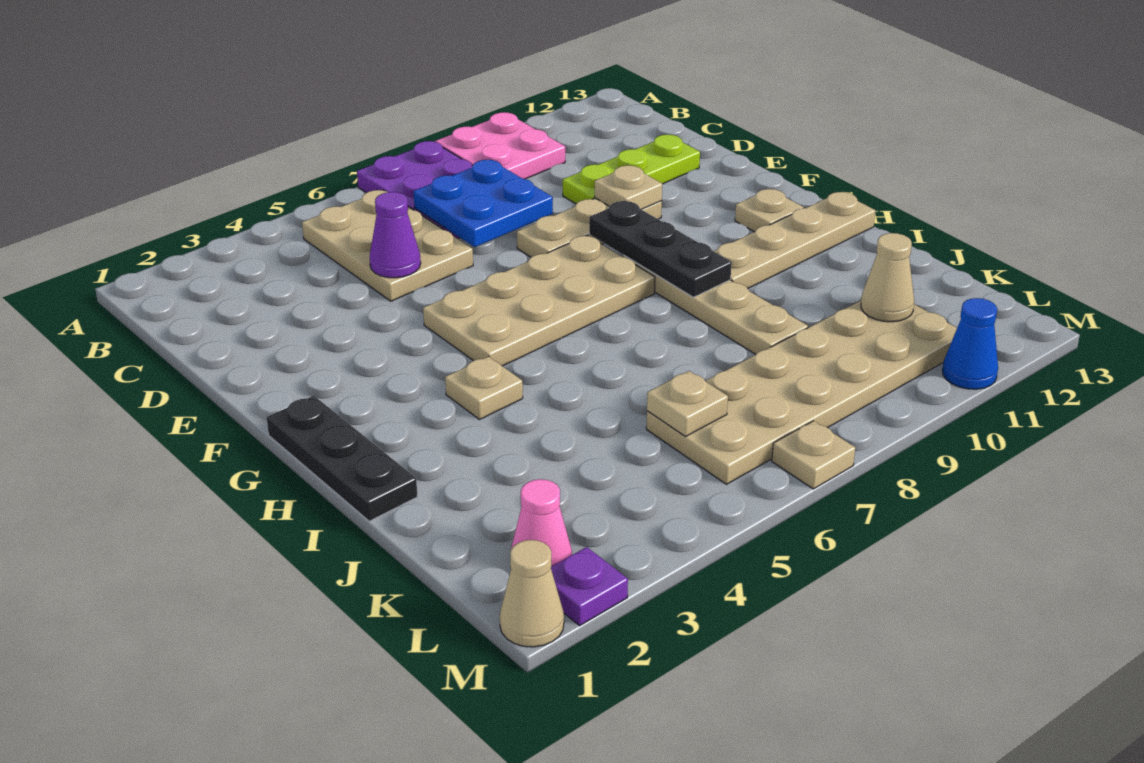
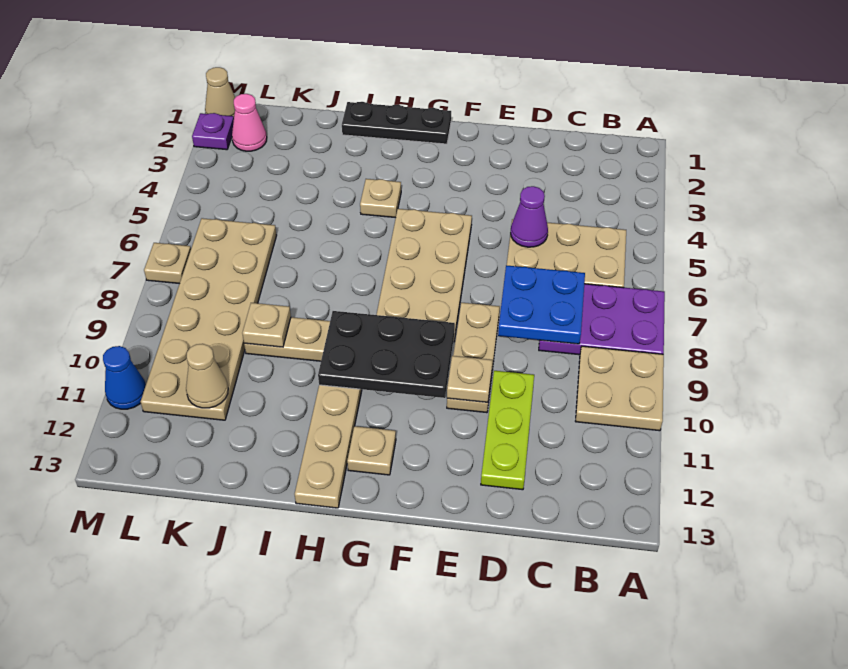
pink 2x2 plate [435,112,565,179] -> tan 2x2 plate [575,346,664,431]
black 1x3 plate [589,201,732,297] -> black 2x3 plate [318,311,455,398]
tan 1x1 plate [647,371,728,437] -> tan 1x1 plate moved to [242,303,291,347]

